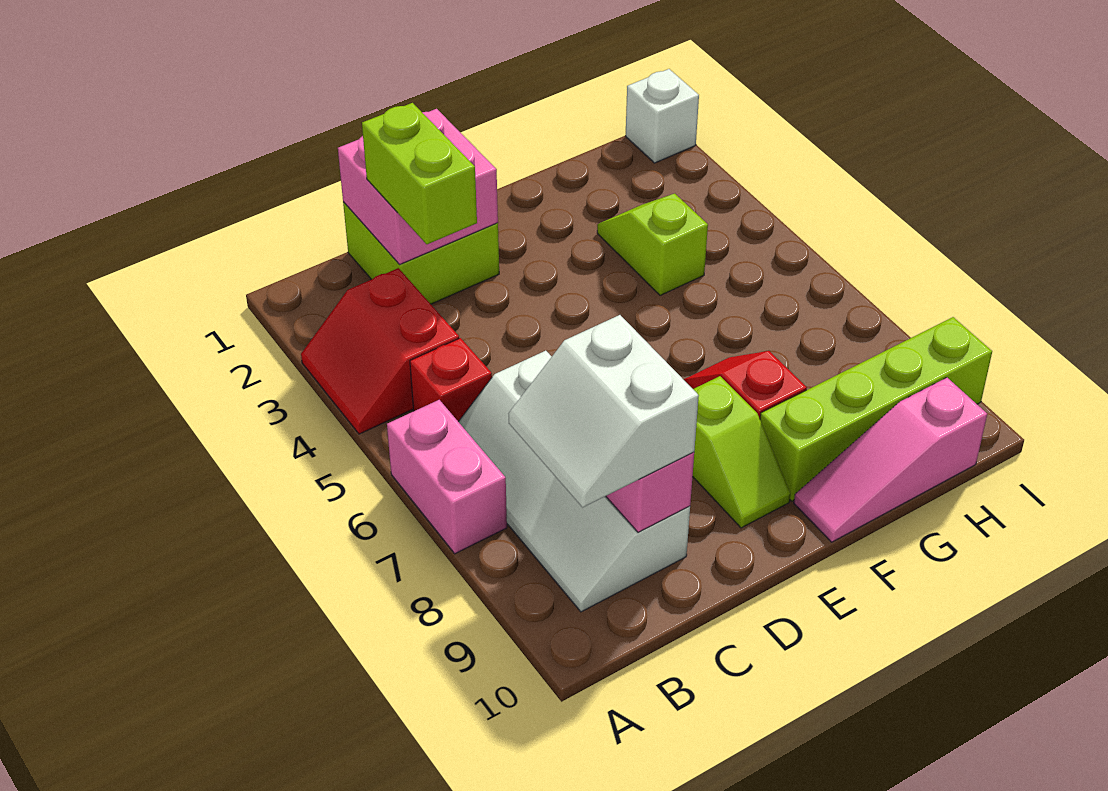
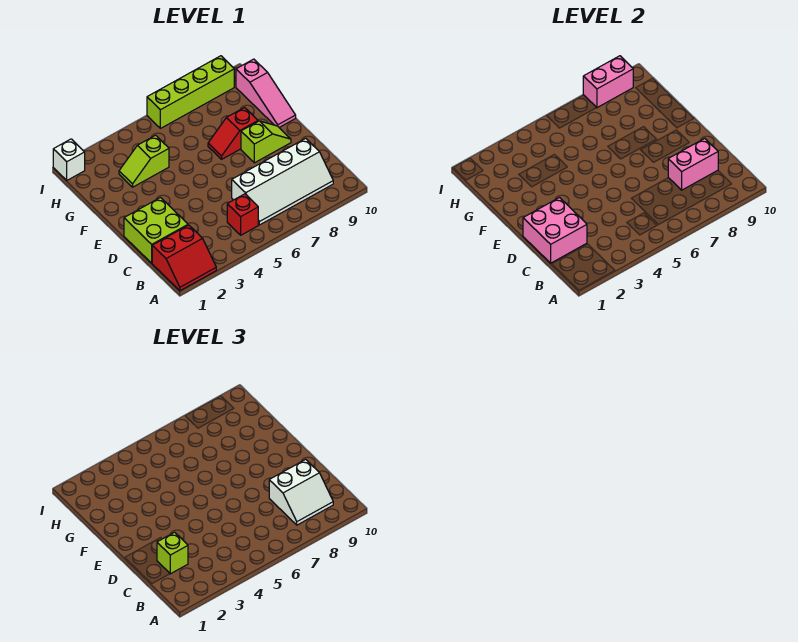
red 2x2 slope [301,268,459,434] -> red 2x2 slope moved to [152,225,216,291]
pink 1x2 brick [387,400,507,554] -> pink 1x2 brick moved to [583,56,633,108]
lime 1x2 brick [362,103,477,244] -> lime 1x1 brick [157,532,188,574]
lime 1x4 brick [760,317,992,501] -> lime 1x4 brick turned to [147,56,234,128]

